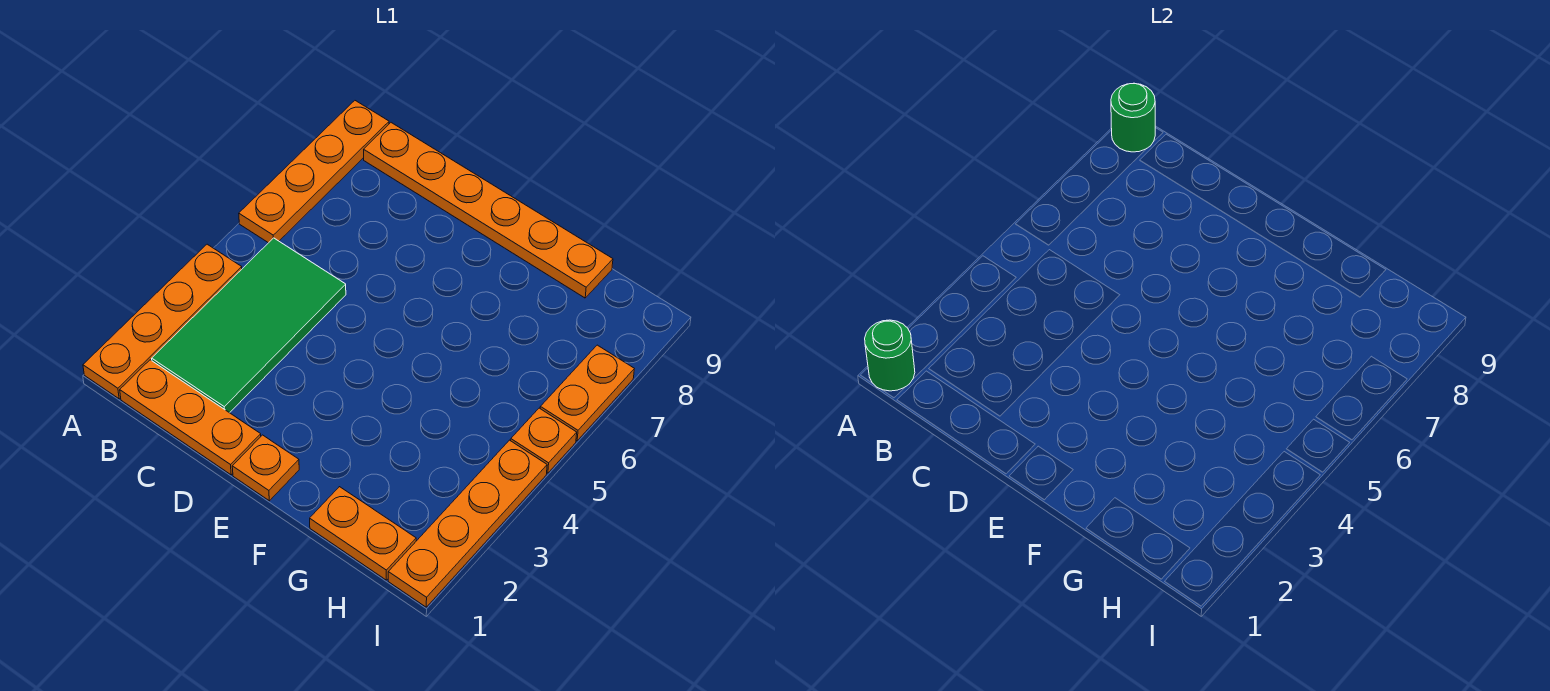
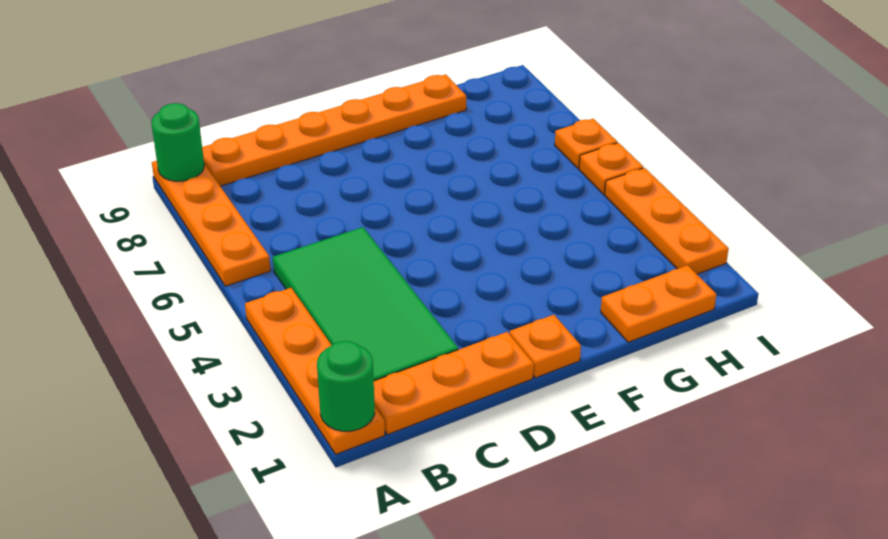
orange 1x4 plate [388,440,547,607] -> orange 1x3 plate [605,168,729,274]
orange 1x2 plate [540,345,634,441] -> orange 1x1 plate [555,119,617,169]

